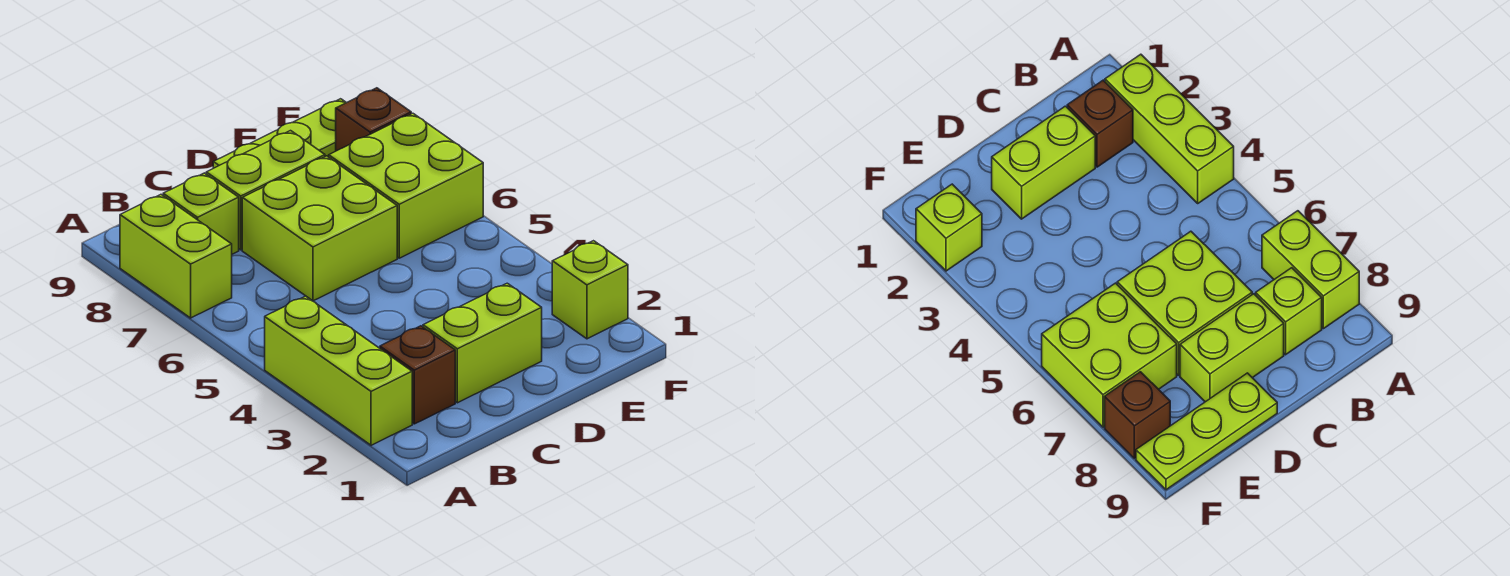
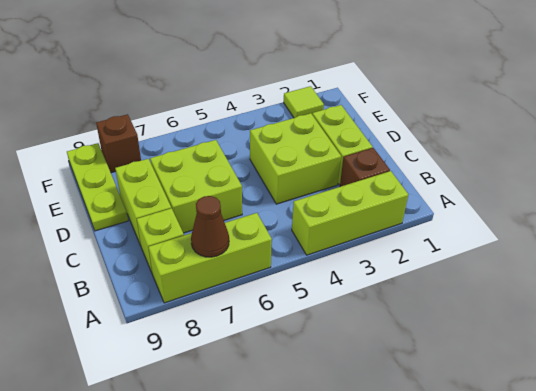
lime 1x2 brick [120,195,232,318] -> lime 1x3 brick [149,213,272,303]
none -> brown 1x1 cone [191,196,229,257]
lime 2x2 brick [329,113,483,258] -> lime 2x2 brick moved to [250,113,341,204]
lime 1x1 brick [552,241,628,339] -> lime 1x1 tile [284,86,324,118]

